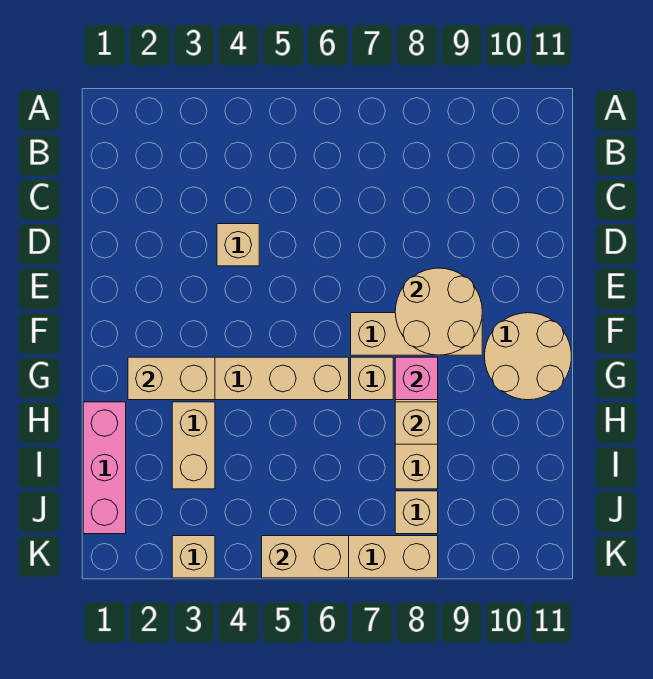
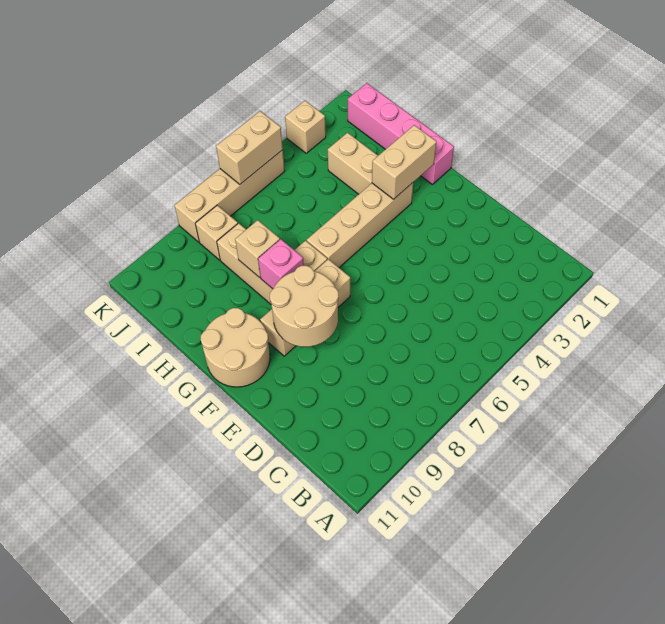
tan 1x1 brick [217,224,259,266] -> none
pink 1x3 brick [83,402,126,534] -> pink 1x4 brick [348,83,454,184]

